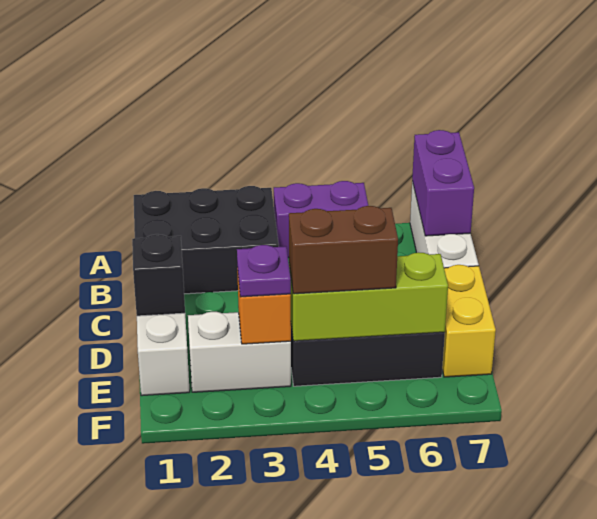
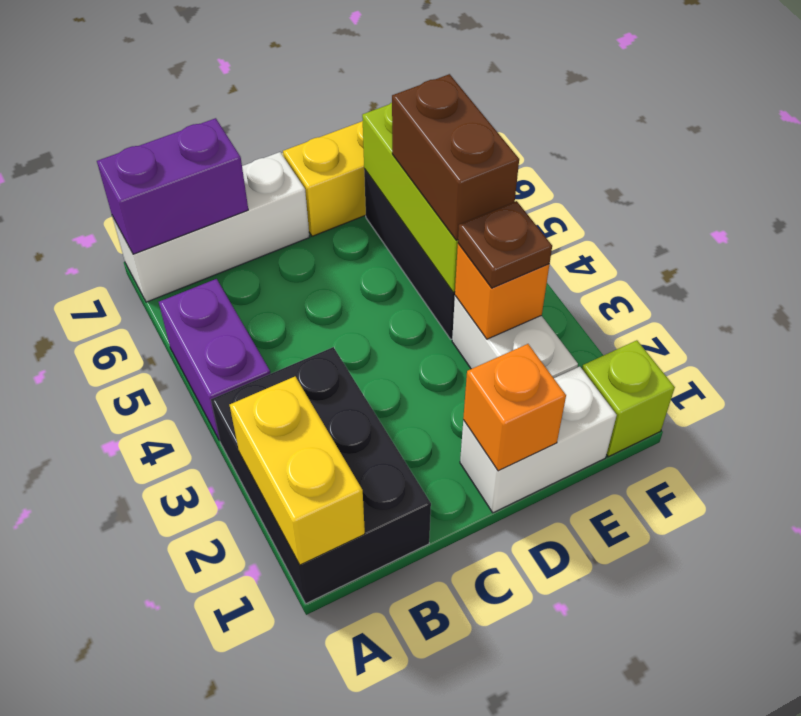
none -> yellow 1x2 brick [230,377,365,565]
black 1x1 brick [132,234,185,316] -> orange 1x1 brick [463,344,566,471]
purple 1x1 plate [237,245,291,297] -> brown 1x1 plate [458,201,552,288]
none -> lime 1x1 brick [582,340,675,457]

